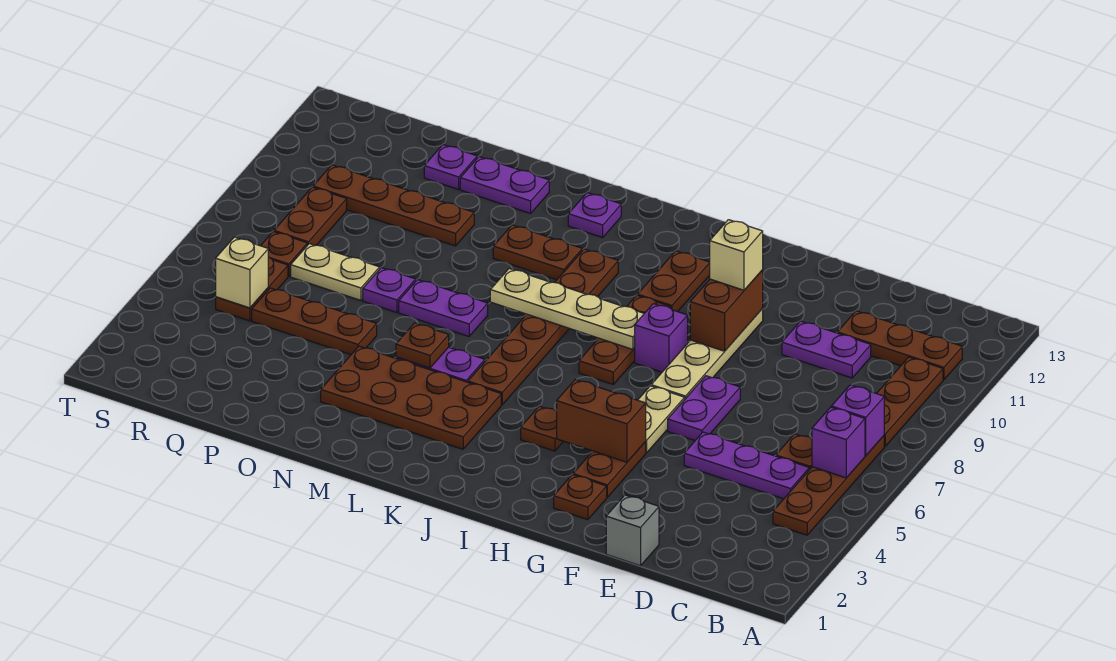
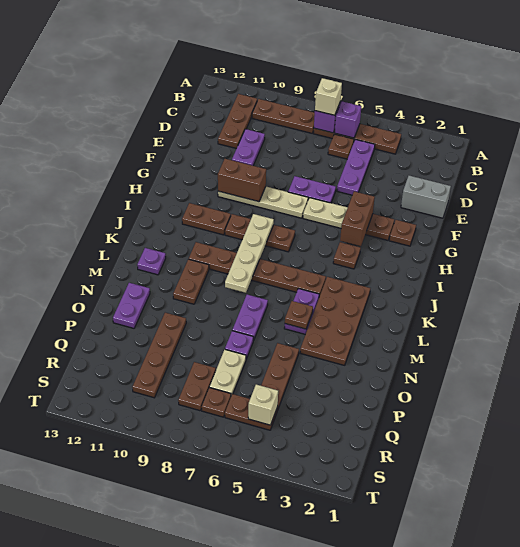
grey 1x1 brick [606,495,659,566] -> grey 1x2 brick [401,175,451,218]
tan 1x1 brick [710,220,763,290] -> tan 1x1 brick moved to [315,78,342,115]
purple 1x1 brick [635,304,688,372] -> none
purple 1x1 plate [424,145,477,189] -> none
brown 1x2 plate [274,187,347,246] -> brown 1x2 plate turned to [178,362,216,411]

